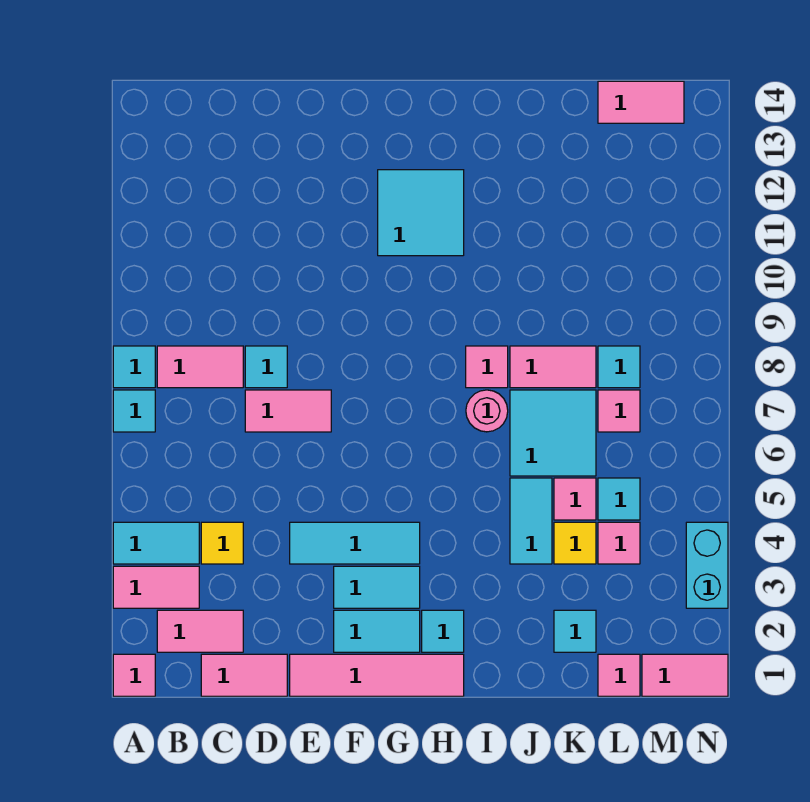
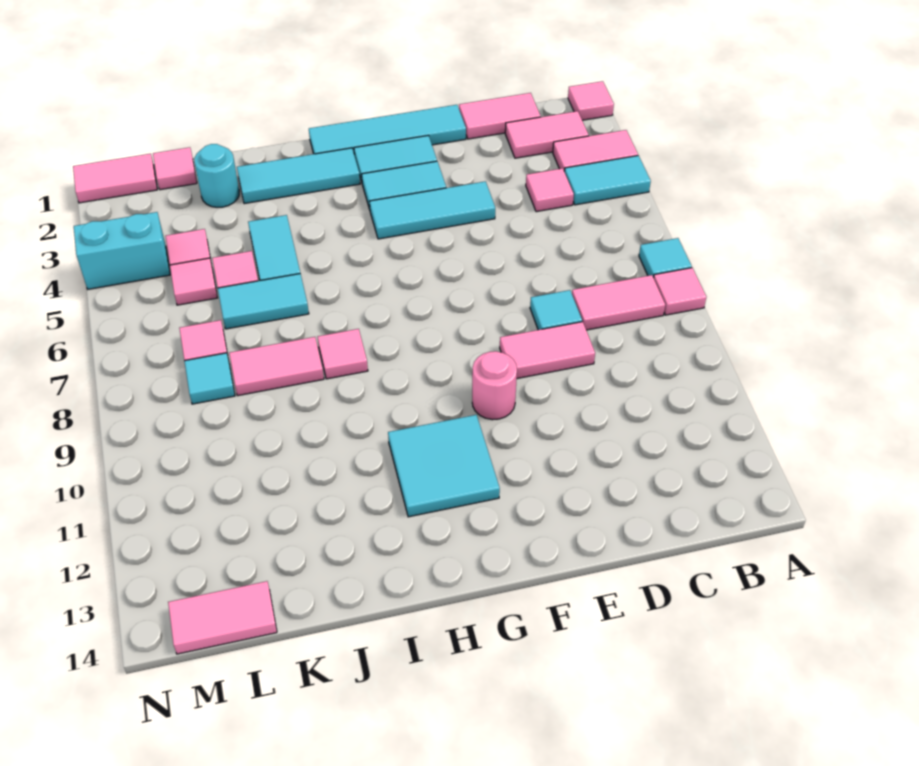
cyan 1x1 tile [113,346,155,388] -> pink 1x1 tile [654,268,706,315]
yellow 1x1 tile [201,522,243,564] -> pink 1x1 tile [526,168,574,212]
pink 1x2 tile [245,390,331,432] -> pink 1x2 tile moved to [500,322,595,379]
pink 1x4 tile [290,654,464,696] -> cyan 1x4 tile [309,105,466,156]
cyan 1x1 tile [422,610,464,652] -> cyan 1x3 tile [237,148,360,204]
pink 1x1 round brick [466,390,508,432] -> pink 1x1 round brick moved to [472,351,517,420]
cyan 2x2 tile [510,390,596,476] -> cyan 1x2 tile [218,274,309,329]
cyan 1x1 tile [554,610,596,652] -> cyan 1x1 round brick [194,144,239,207]
yellow 1x1 tile [554,522,596,564] -> none
cyan 1x1 tile [598,478,640,520] -> pink 1x1 tile [170,258,217,305]
cyan 1x2 brick [686,522,728,608] -> cyan 1x2 brick turned to [74,212,170,289]

